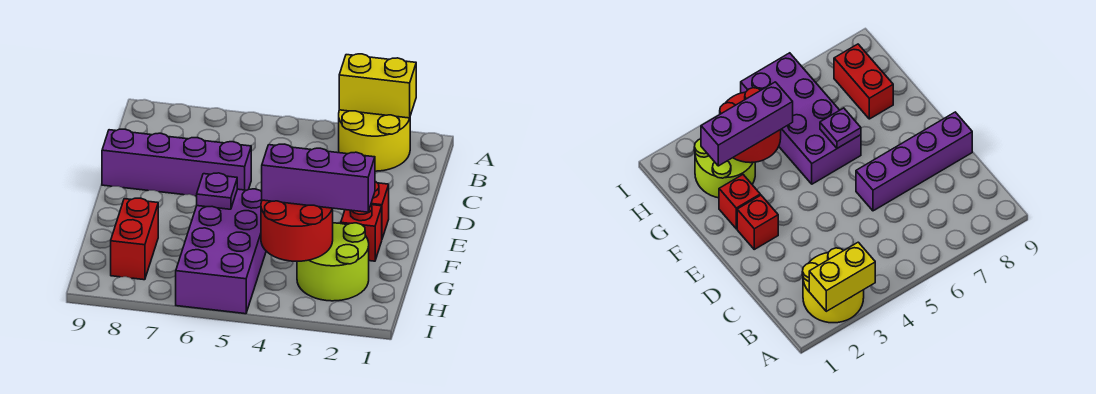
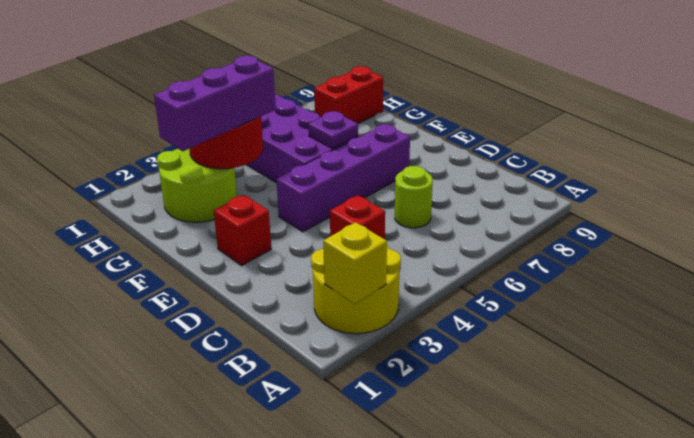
yellow 1x2 brick [339,54,416,118] -> yellow 1x1 brick [323,222,387,304]
none -> lime 1x1 round brick [395,166,433,228]
purple 1x4 brick [102,129,251,196] -> purple 1x4 brick moved to [276,124,410,232]
red 1x1 brick [341,205,382,261] -> red 1x1 brick moved to [330,195,385,239]
red 1x2 brick [111,198,158,280] -> red 1x2 brick turned to [314,66,383,124]

